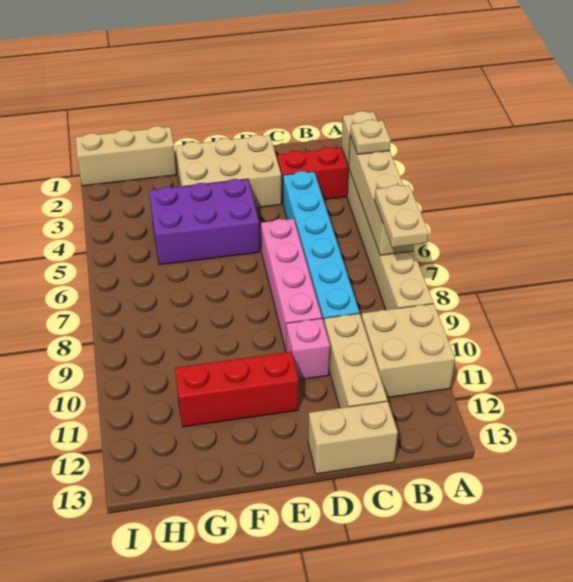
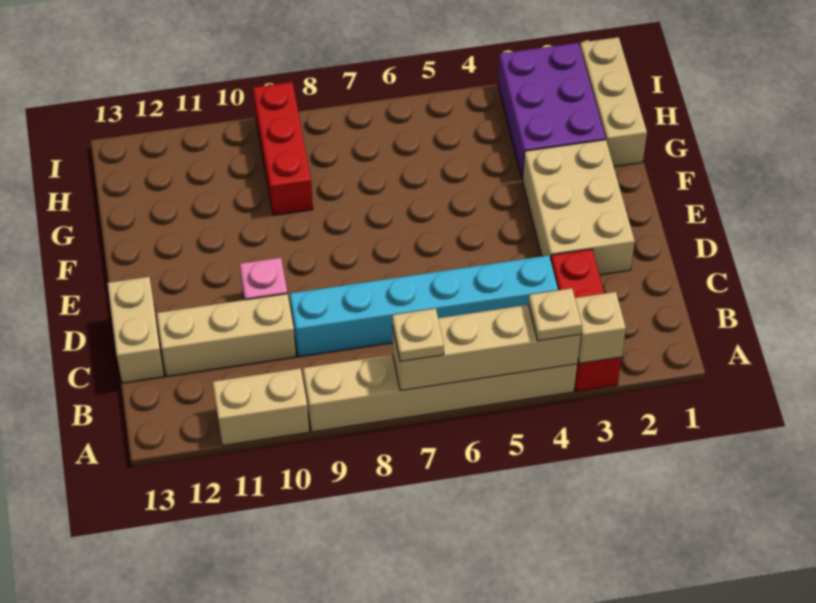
tan 1x2 plate [374,185,429,247] -> tan 1x1 plate [392,308,444,361]
tan 2x2 brick [361,304,455,398] -> tan 1x2 brick [213,368,309,446]
pink 1x4 brick [261,219,322,351] -> none
purple 2x3 brick [149,179,260,265] -> purple 2x3 brick moved to [498,43,606,180]
red 1x3 brick [175,352,299,427] -> red 1x3 brick moved to [253,82,313,215]

